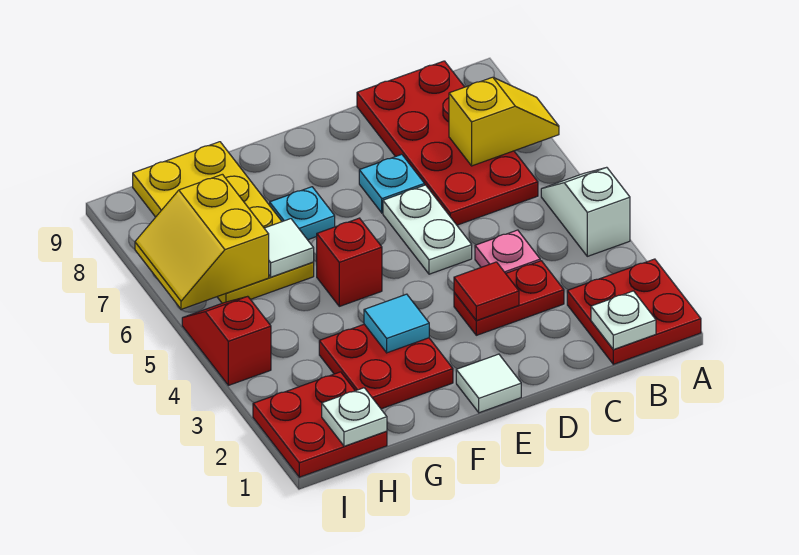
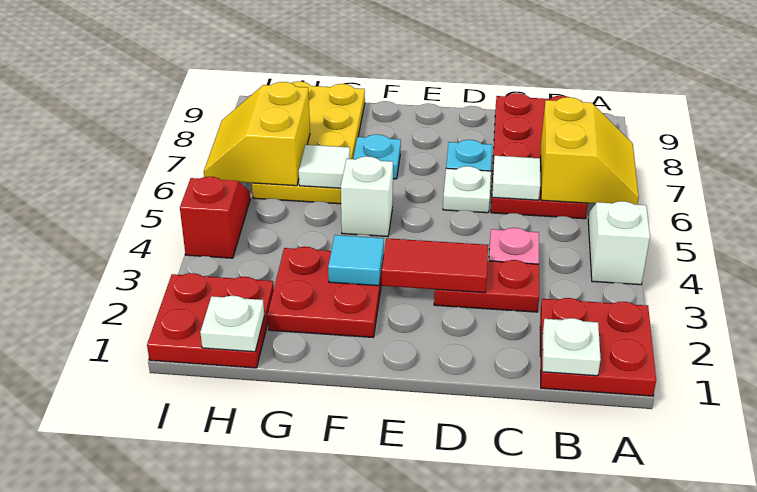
yellow 1x2 slope [449,77,559,166] -> yellow 2x2 slope [541,97,639,205]
red 1x1 tile [454,262,519,321] -> red 1x2 tile [382,238,488,293]
white 1x2 plate [383,185,472,274] -> white 1x1 plate [443,166,491,213]
white 1x1 tile [456,354,521,413] -> white 1x1 tile moved to [492,156,540,200]
red 1x1 brick [317,218,382,306] -> white 1x1 brick [340,156,393,237]

